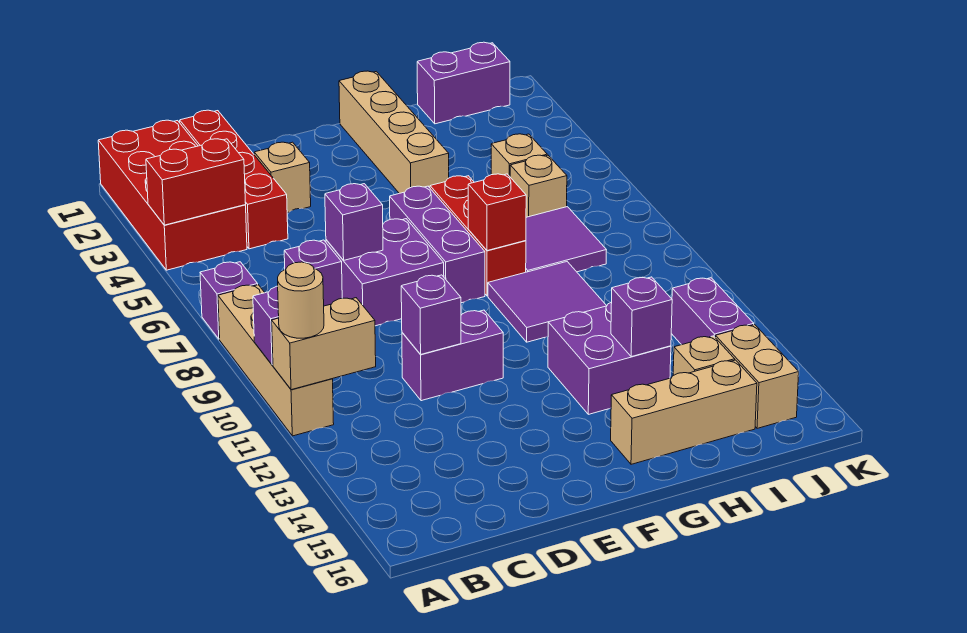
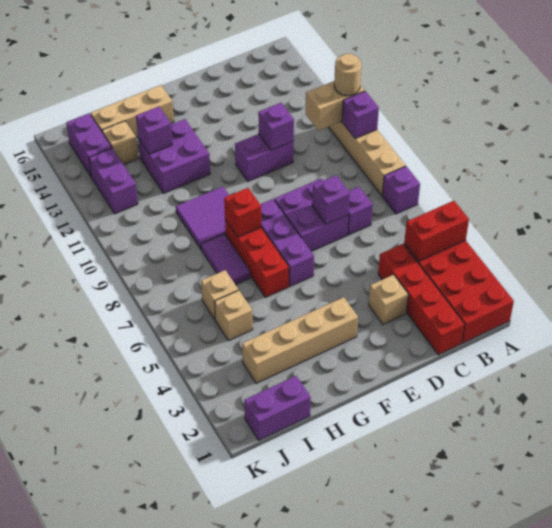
tan 1x4 brick [339,71,449,193] -> tan 1x4 brick turned to [242,297,358,383]
purple 2x2 tile [526,207,606,272] -> purple 1x2 tile [201,234,251,285]
tan 1x2 brick [715,325,799,428] -> purple 1x2 brick [66,113,112,177]

